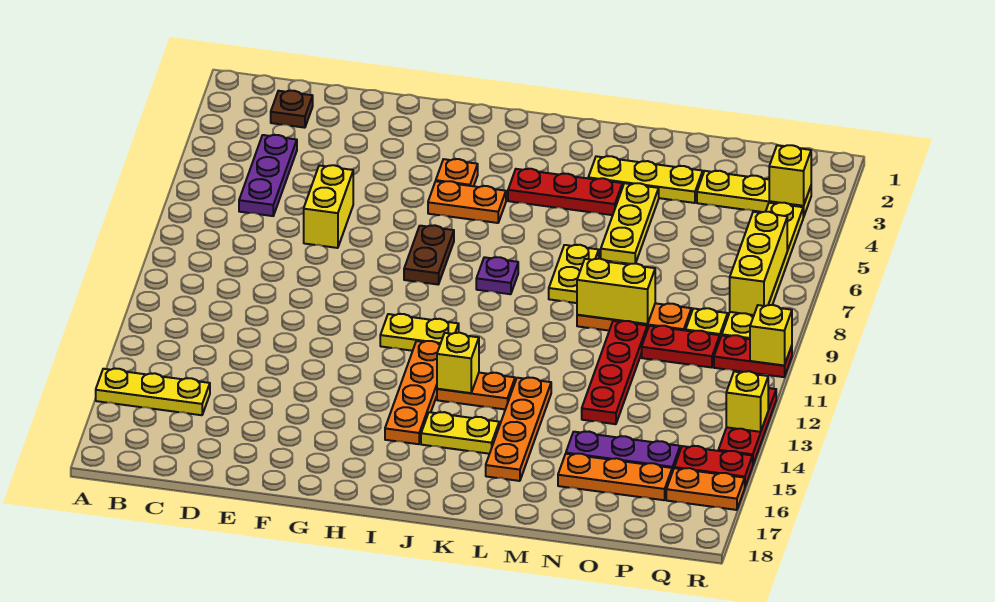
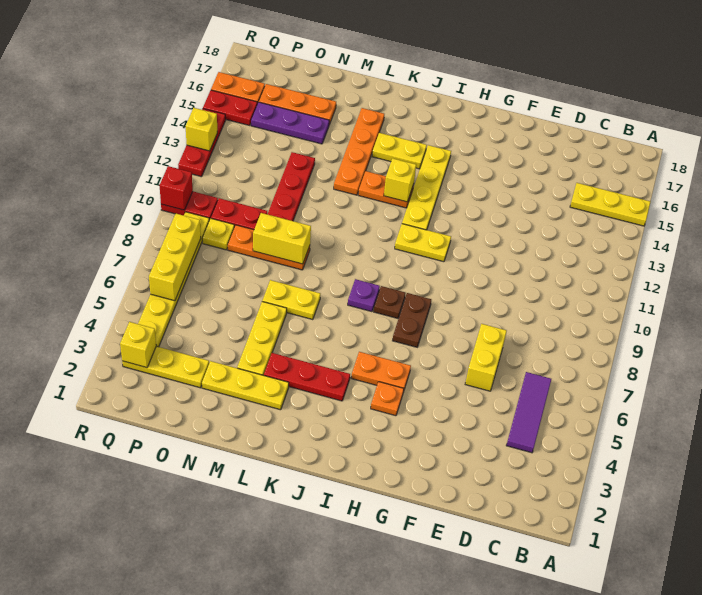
brown 1x1 plate [271,91,313,128] -> brown 1x1 plate moved to [374,286,405,318]
purple 1x3 plate [239,135,297,216] -> purple 1x3 tile [506,372,551,453]
orange 1x4 plate [385,341,440,444] -> yellow 1x4 plate [402,145,451,230]
yellow 1x2 plate [549,245,599,303] -> yellow 1x2 plate turned to [262,280,320,320]
yellow 1x1 brick [750,305,792,366] -> red 1x1 brick [160,166,193,210]

